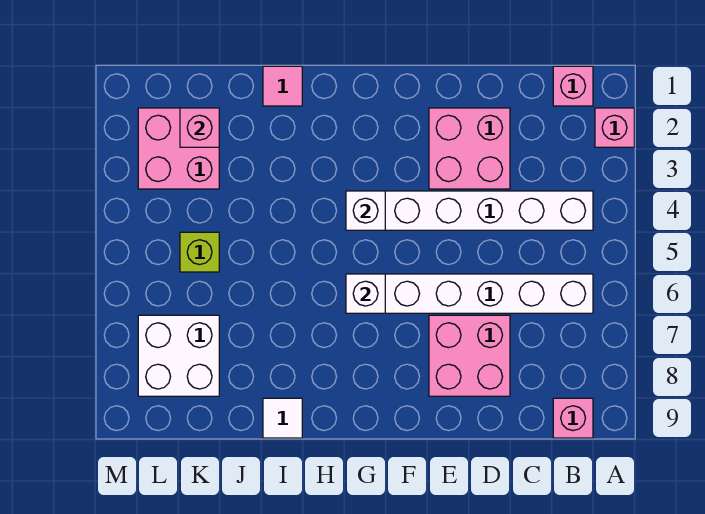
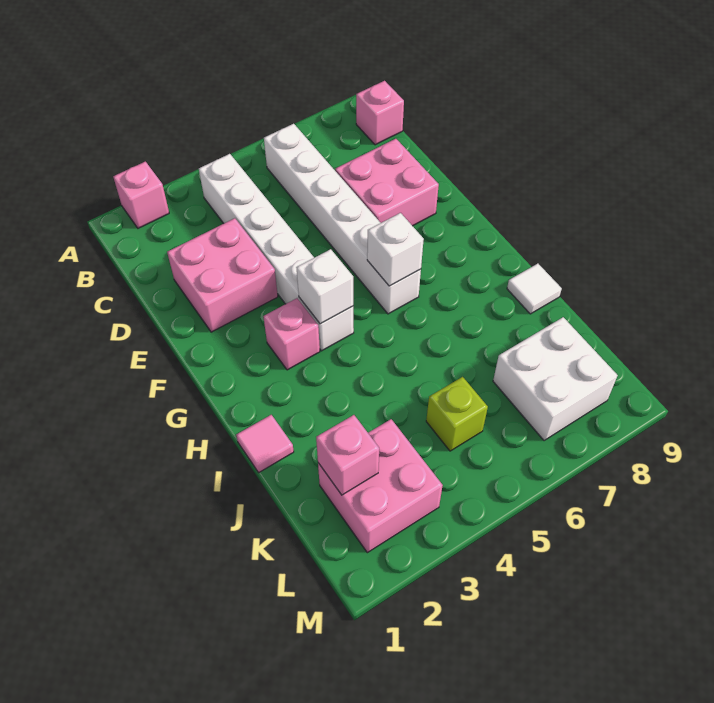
pink 1x1 brick [553,66,593,106] -> pink 1x1 brick moved to [264,298,320,370]

